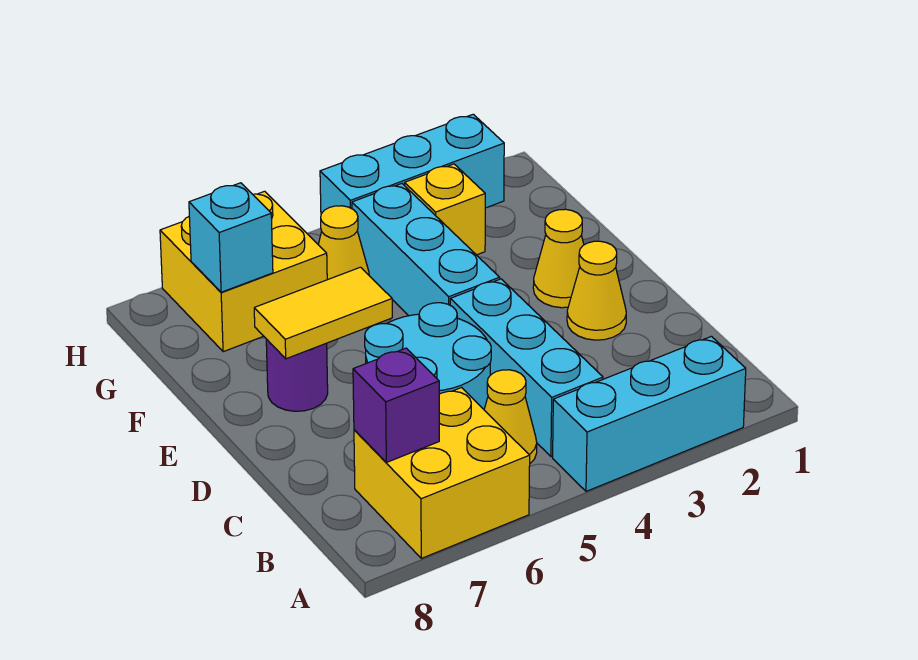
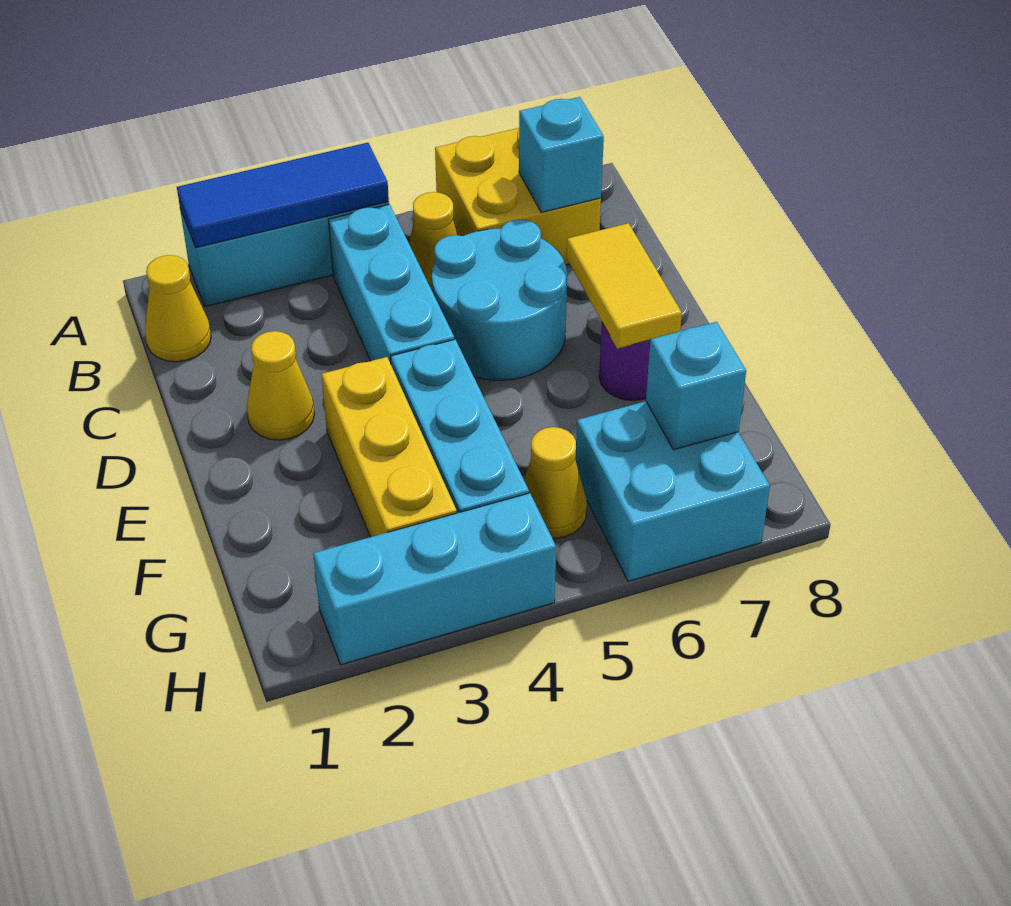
none -> blue 1x3 tile [177,143,389,248]
purple 1x1 brick [353,348,439,462] -> cyan 1x1 brick [519,97,604,212]
yellow 1x1 cone [533,209,584,308] -> yellow 1x1 cone moved to [145,255,211,362]
yellow 1x2 tile [254,267,392,359] -> yellow 1x2 tile turned to [567,223,682,349]
yellow 1x1 brick [405,164,485,255] -> yellow 1x3 brick [321,357,457,537]
yellow 2x2 brick [160,191,327,352] -> cyan 2x2 brick [576,401,770,581]

